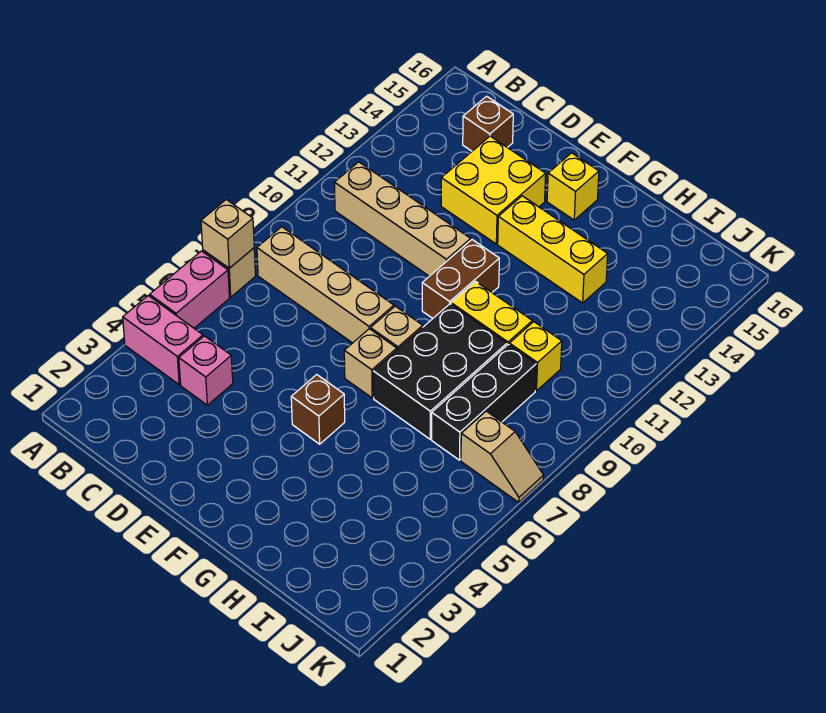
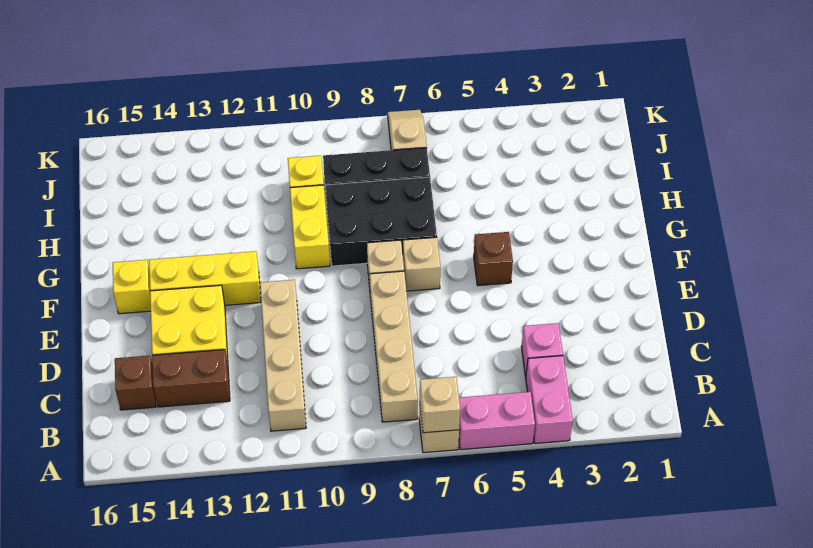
brown 1x2 brick [422,240,499,318] -> brown 1x2 brick moved to [152,350,230,407]
yellow 1x3 brick [498,196,608,303] -> yellow 1x3 brick turned to [149,251,261,305]

